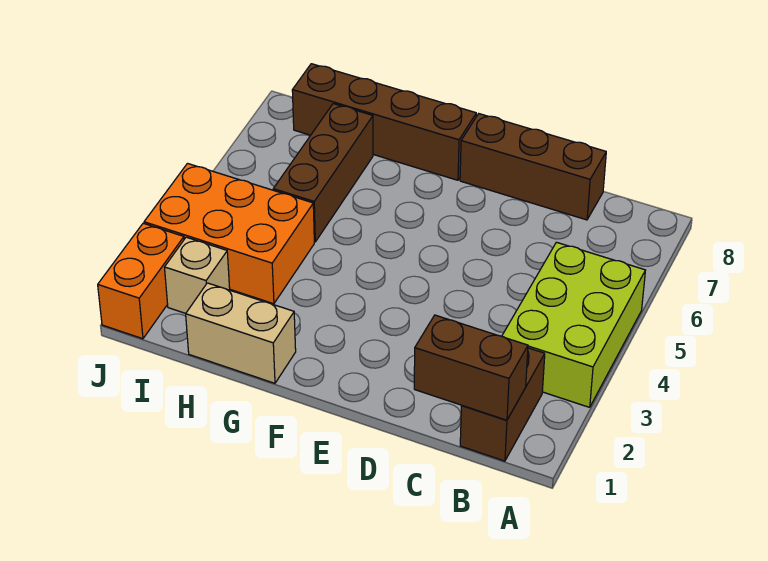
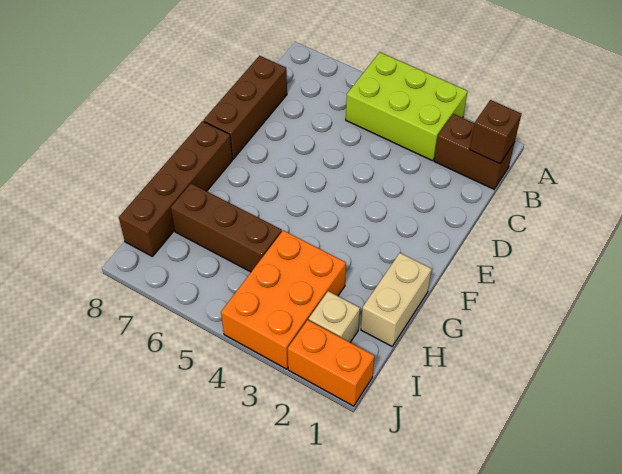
brown 1x2 brick [414,315,528,420] -> brown 1x1 brick [470,100,521,164]

